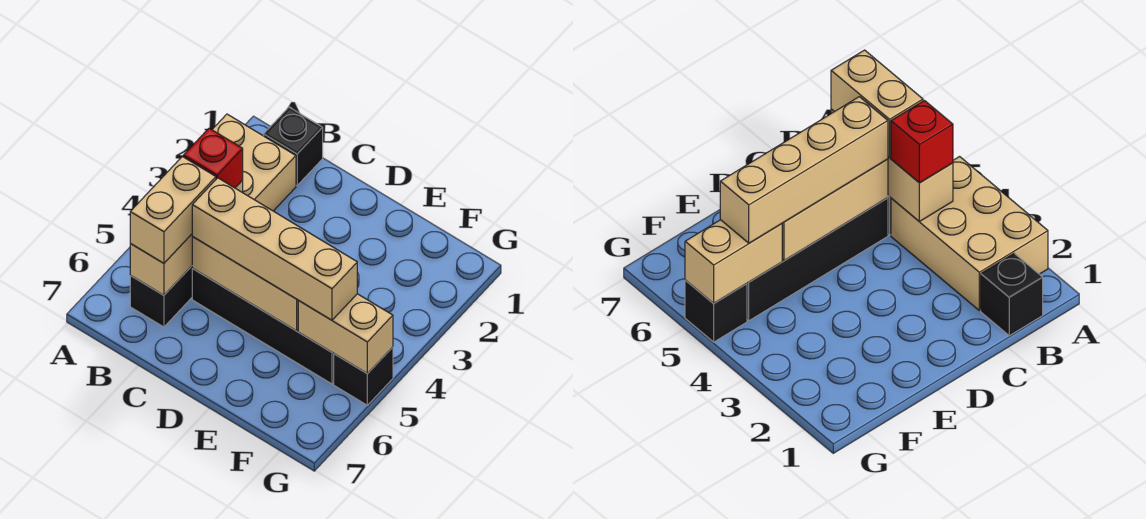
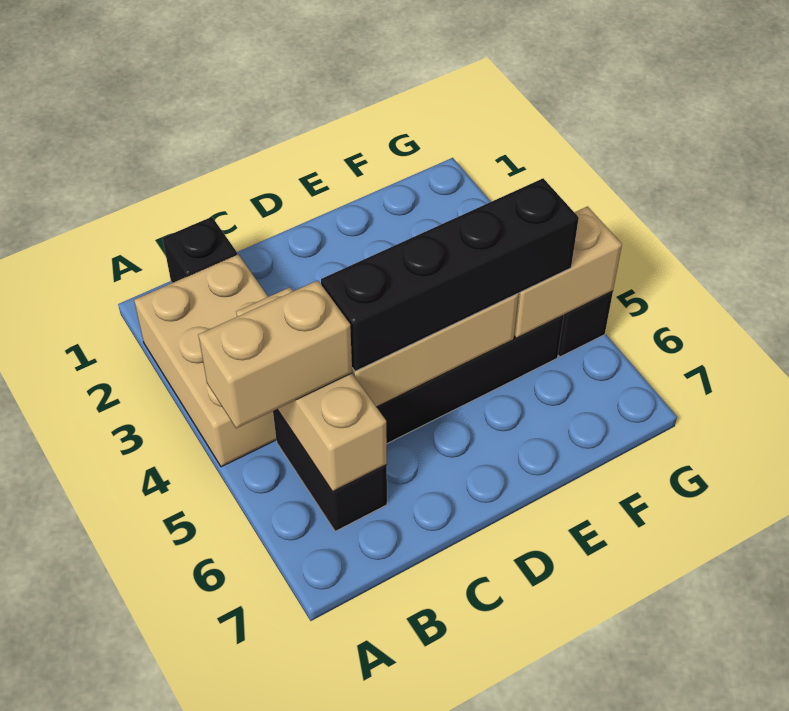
red 1x1 brick [184,128,243,188] -> none
tan 1x2 brick [130,156,216,263] -> tan 1x2 brick turned to [198,280,352,428]
tan 1x4 brick [192,178,357,320] -> black 1x4 brick [321,178,579,371]

